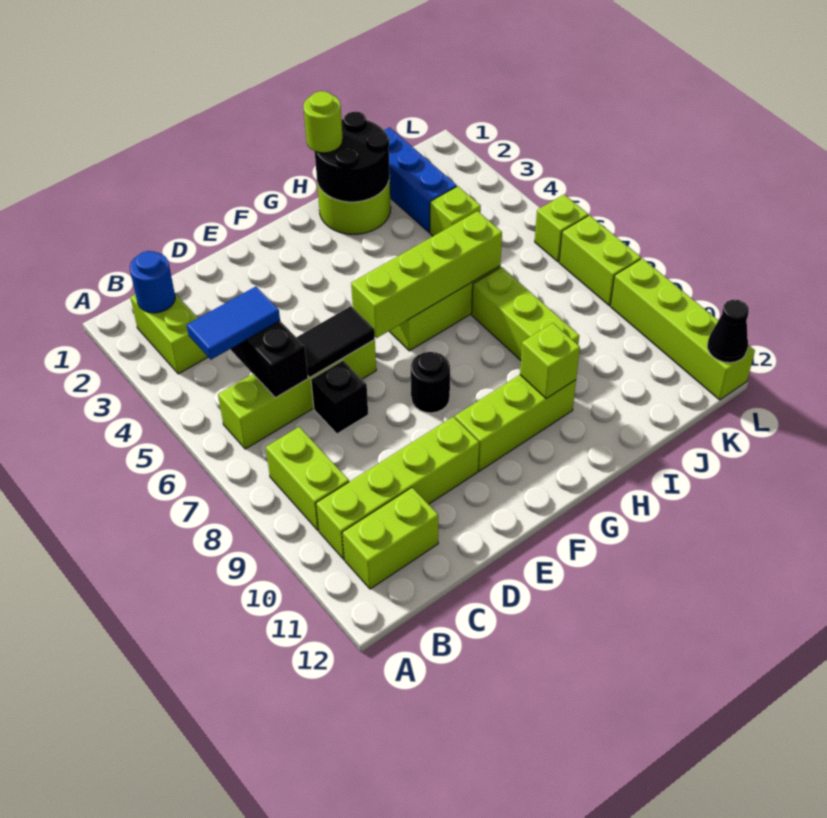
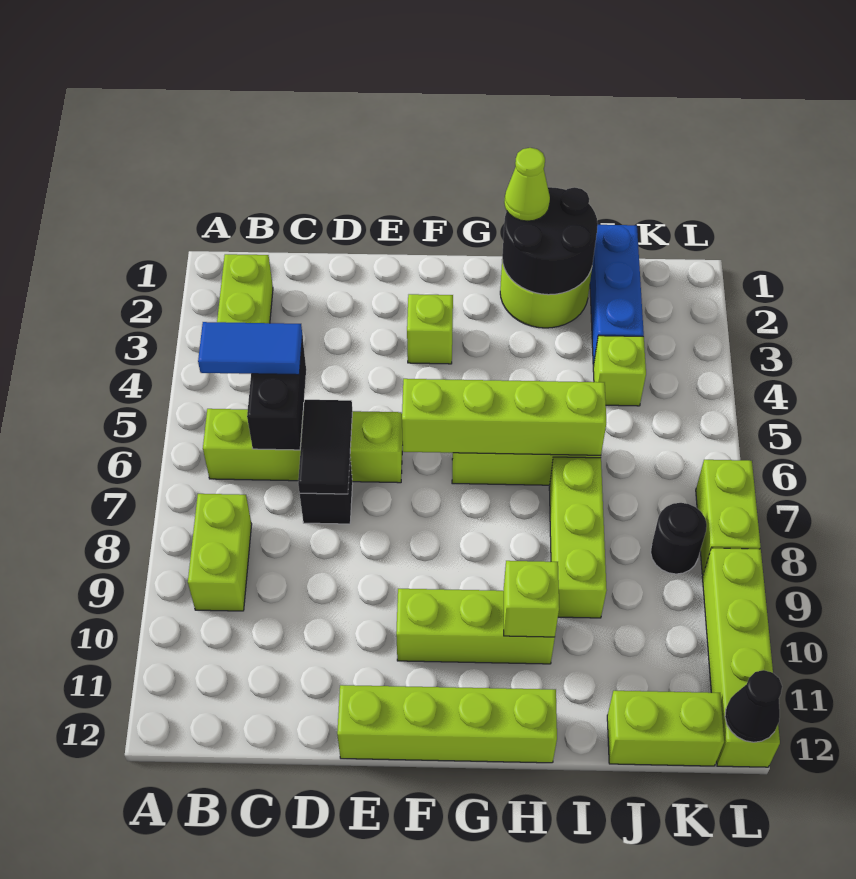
blue 1x1 round brick [130,251,175,313] -> none
lime 1x4 brick [316,417,479,559] -> lime 1x4 brick moved to [337,685,557,763]
lime 1x2 brick [342,488,438,589] -> lime 1x2 brick moved to [607,691,724,766]
black 1x2 tile [296,306,375,377] -> black 1x2 tile turned to [298,400,352,494]
black 1x1 round brick [411,352,450,413] -> black 1x1 round brick moved to [651,503,707,574]
lime 1x1 round brick [303,91,343,153] -> lime 1x1 cone [504,148,550,221]
lime 1x1 brick [535,195,588,262] -> lime 1x1 brick moved to [407,294,453,364]

